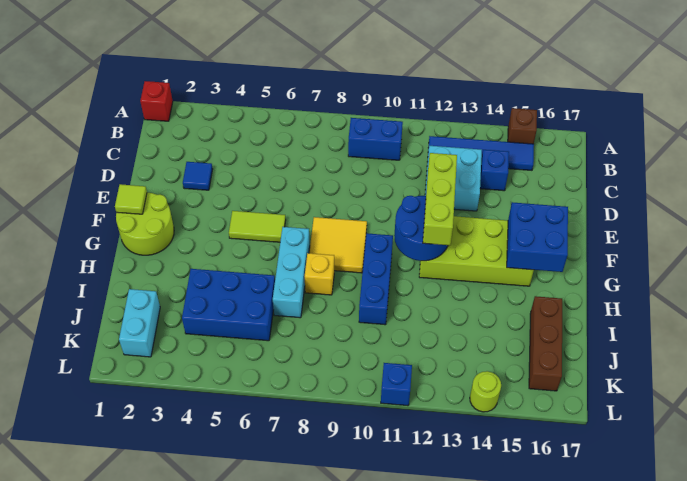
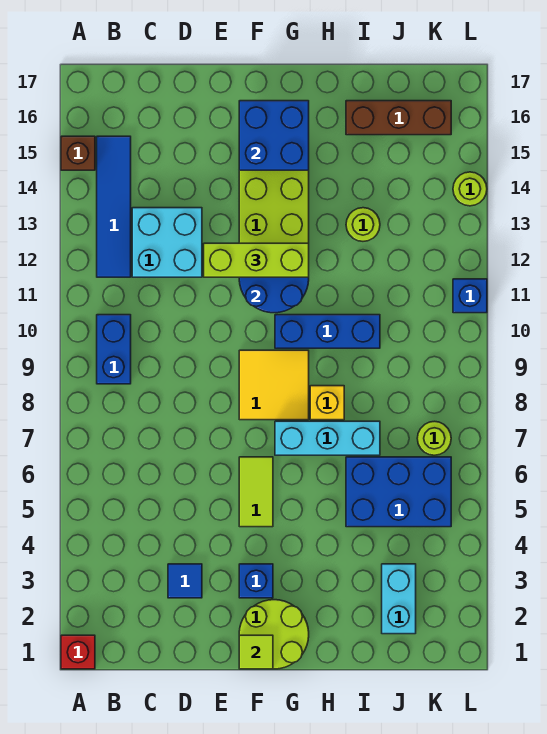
blue 1x1 brick [480,150,509,191] -> blue 1x1 brick moved to [239,564,273,598]
blue 2x3 brick [182,269,275,341] -> blue 2x3 brick turned to [346,457,451,527]
none -> lime 1x1 round brick [346,208,380,241]
cyan 1x2 brick [119,289,160,357] -> cyan 1x2 brick turned to [382,564,416,634]
none -> lime 1x1 round brick [417,421,451,455]

